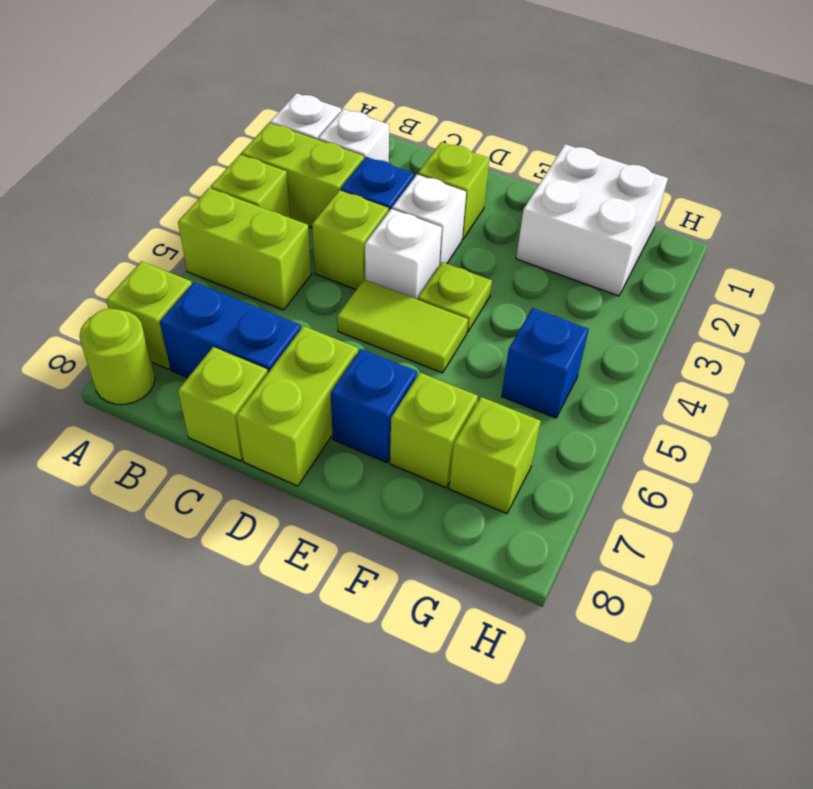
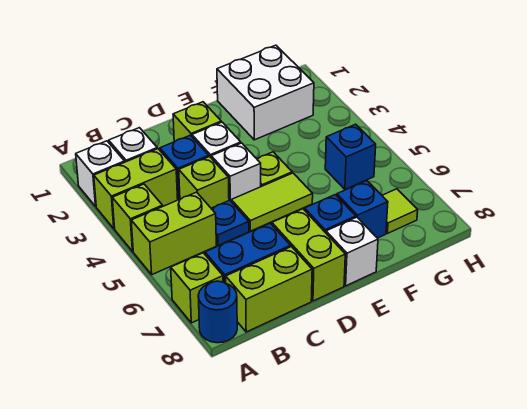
lime 1x1 round brick [79,309,155,404] -> blue 1x1 round brick [198,281,237,343]
none -> blue 1x1 plate [211,200,249,245]
lime 1x1 brick [178,347,268,461] -> lime 1x2 brick [226,247,312,332]
none -> white 1x1 brick [326,217,378,286]
lime 1x1 brick [390,373,478,488] -> blue 1x1 brick [337,181,388,238]
lime 1x1 brick [449,397,541,514] -> lime 1x1 tile [382,189,418,233]

